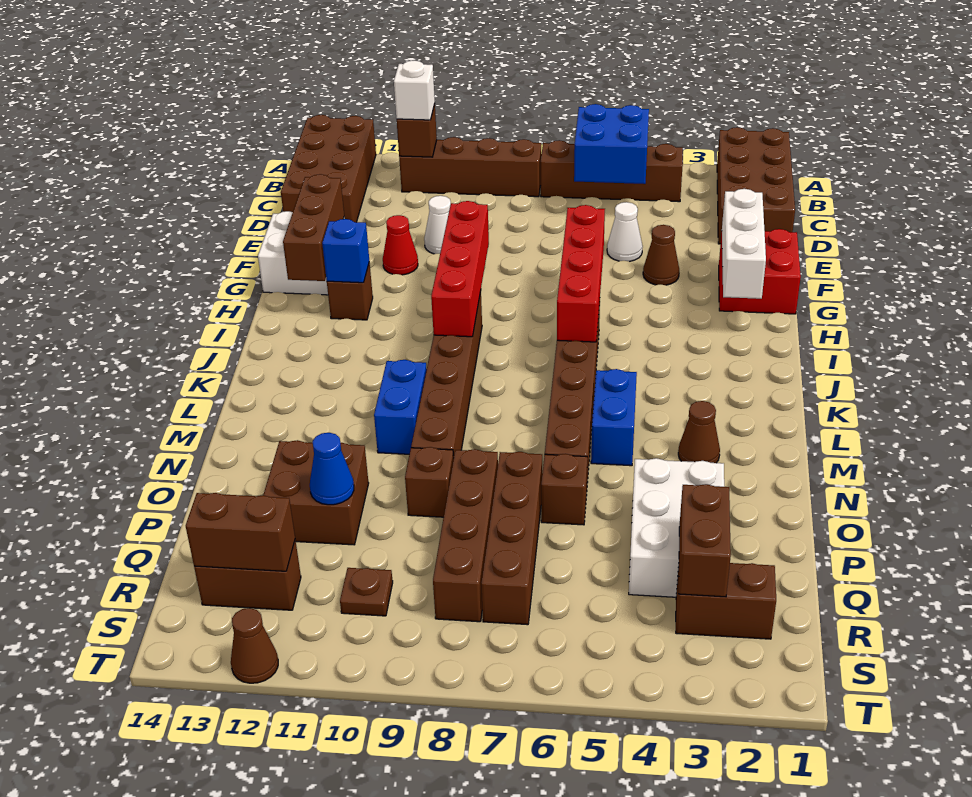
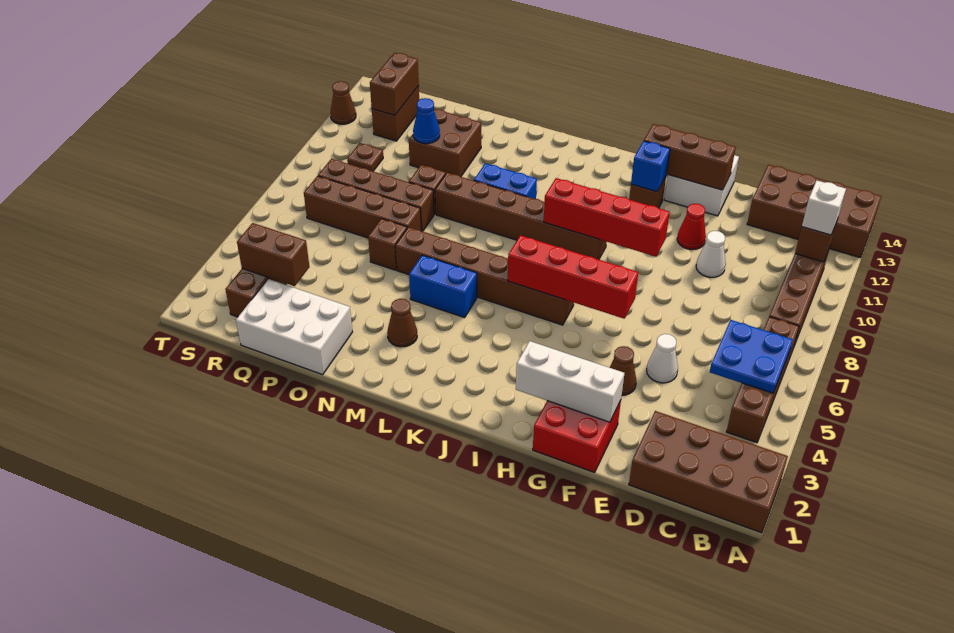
blue 2x2 brick [574,104,649,184] -> blue 2x2 plate [710,320,793,393]
white 2x3 brick [629,458,724,597] -> white 2x3 brick moved to [236,279,352,375]

